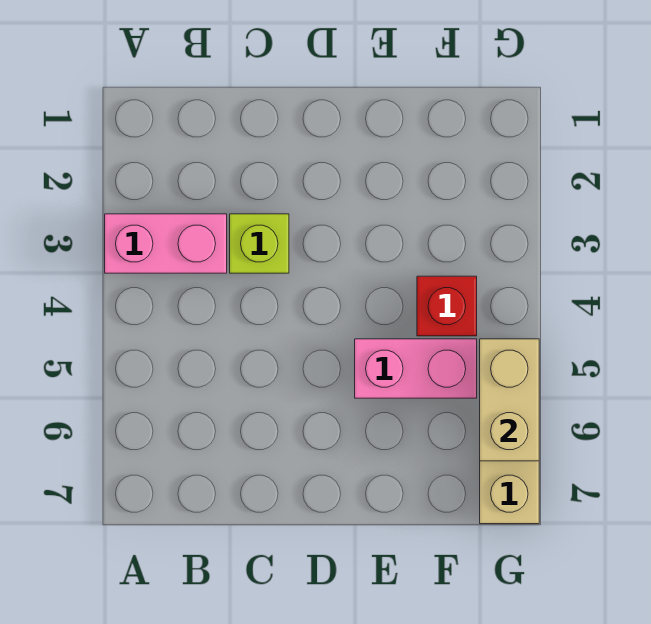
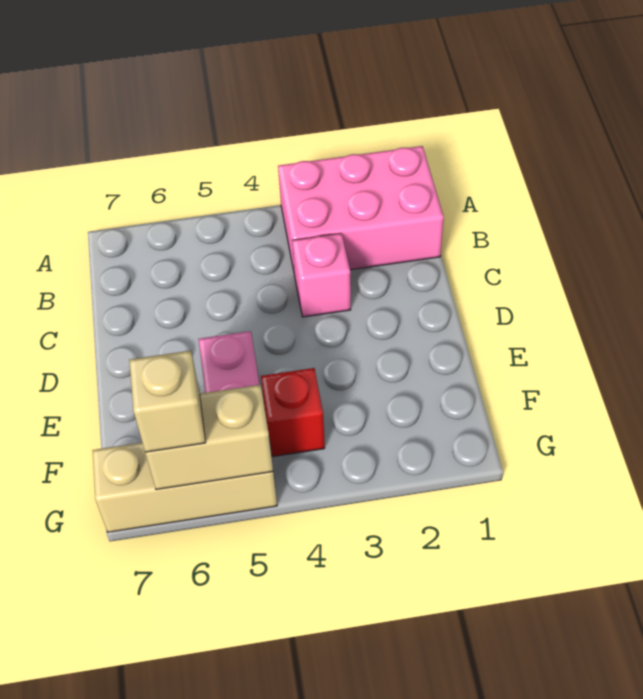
pink 1x2 brick [105,214,227,273] -> pink 2x3 brick [278,146,444,275]
lime 1x1 brick [230,214,289,273] -> pink 1x1 brick [292,233,351,317]
none -> tan 1x1 brick [129,351,206,452]

